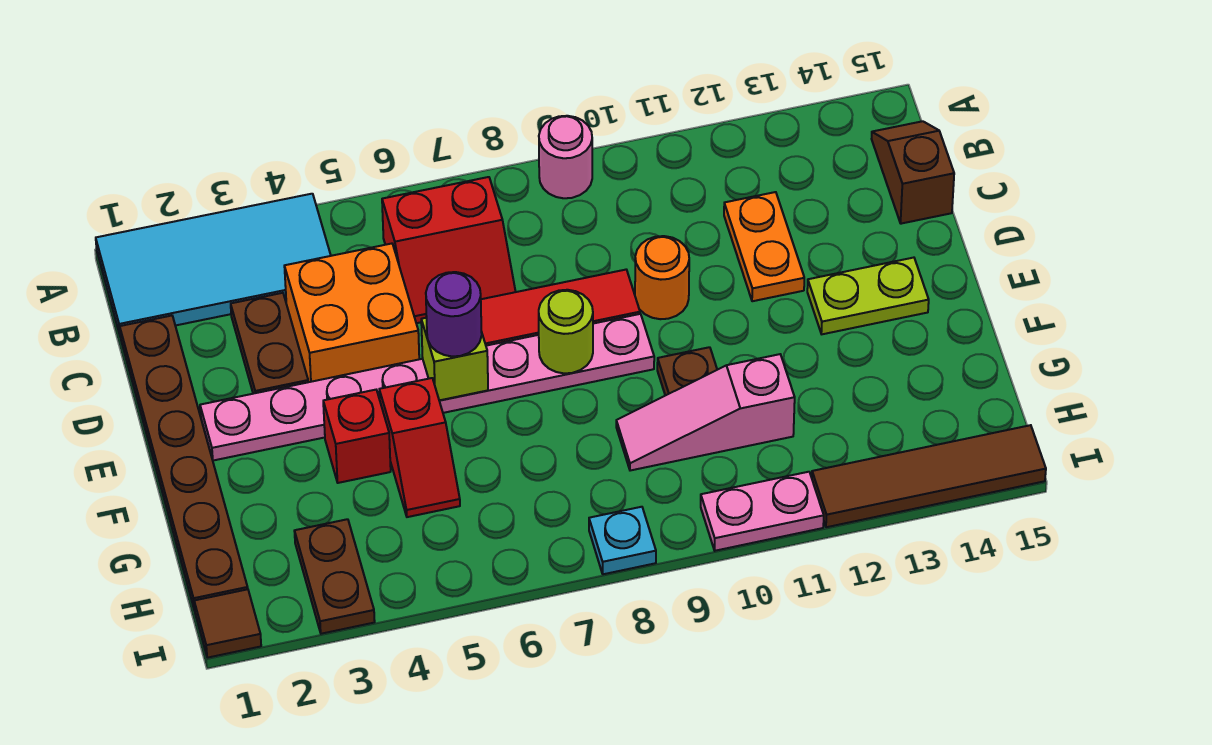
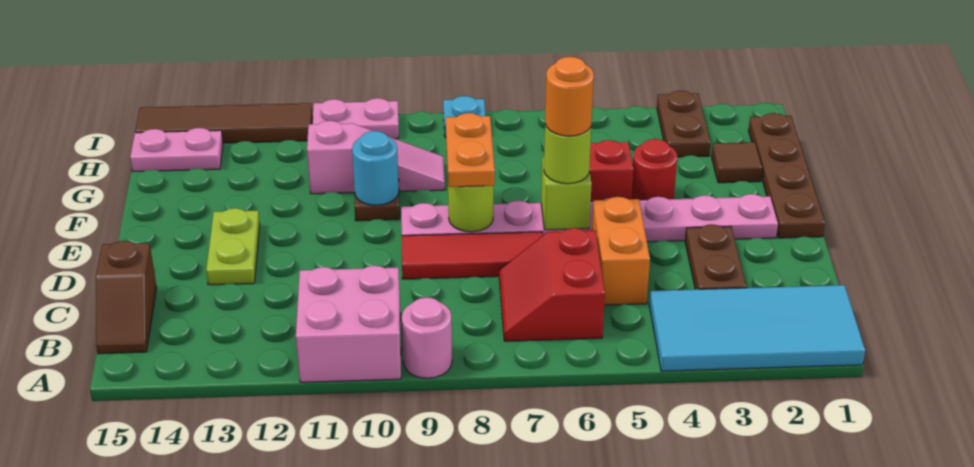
none -> pink 2x2 brick [296,266,401,382]
red 2x2 slope [382,177,516,323] -> red 2x2 slope turned to [499,228,605,341]
brown 1x6 plate [120,316,248,611] -> brown 1x4 plate [749,113,825,238]
orange 2x2 brick [284,244,419,382] -> orange 1x2 brick [592,197,650,305]
orange 1x2 plate [724,192,804,301] -> orange 1x2 plate moved to [446,113,495,187]
orange 1x1 round brick [635,236,689,319] -> orange 1x1 round brick moved to [545,57,594,136]
purple 1x1 round brick [426,272,482,356] -> lime 1x1 round brick [544,124,592,184]
lime 1x2 plate [807,258,929,334] -> lime 1x2 plate turned to [206,208,260,285]
red 1x1 brick [323,390,391,483] -> red 1x1 round brick [632,139,677,200]
none -> cyan 1x1 round brick [352,131,399,205]
none -> pink 1x2 plate [130,128,223,172]
brown 1x1 tile [194,589,261,658] -> brown 1x1 tile moved to [712,142,762,183]

